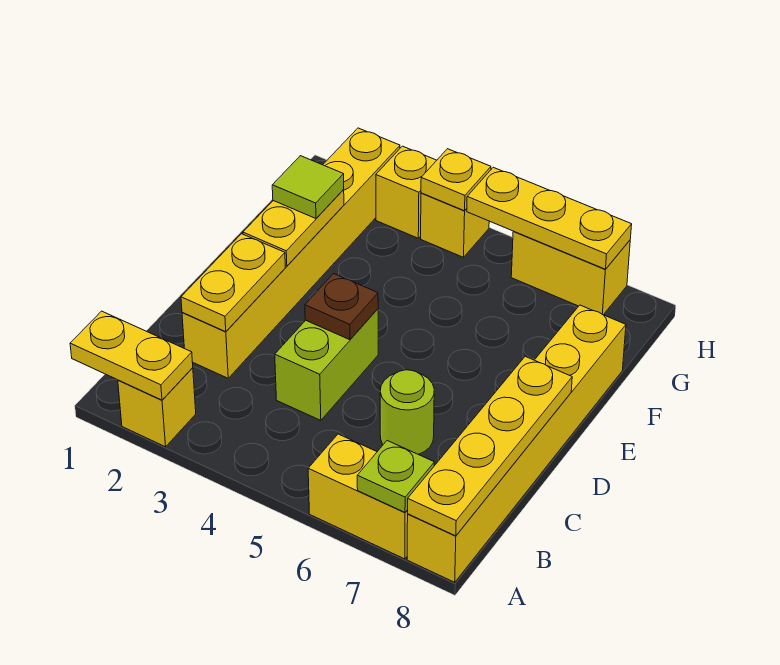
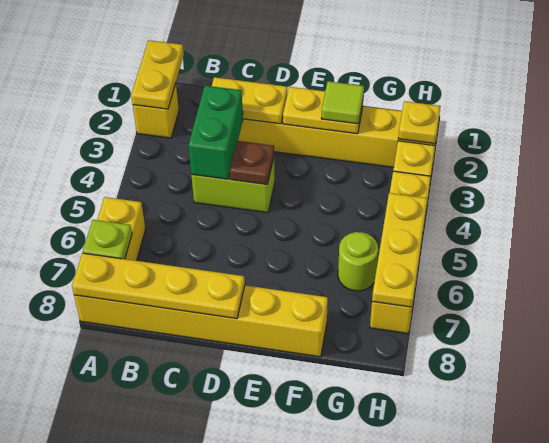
none -> green 1x2 brick [189,86,243,179]
lime 1x1 round brick [380,370,434,454] -> lime 1x1 round brick moved to [338,232,378,291]
yellow 1x1 plate [421,149,491,211] -> yellow 1x1 plate moved to [398,101,440,144]

